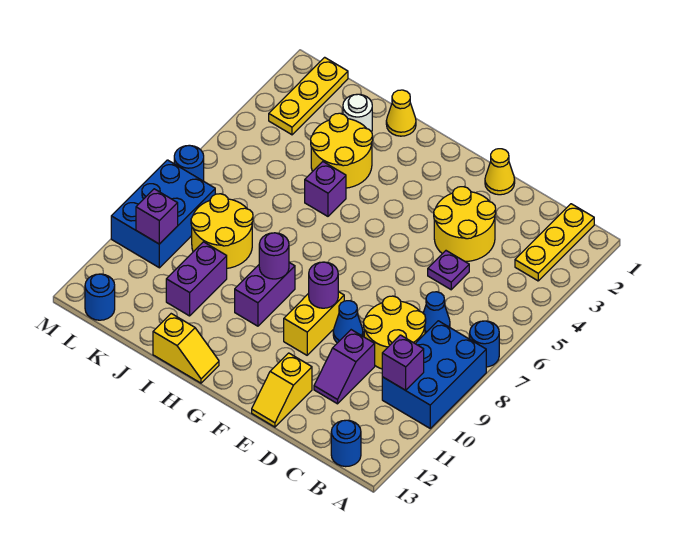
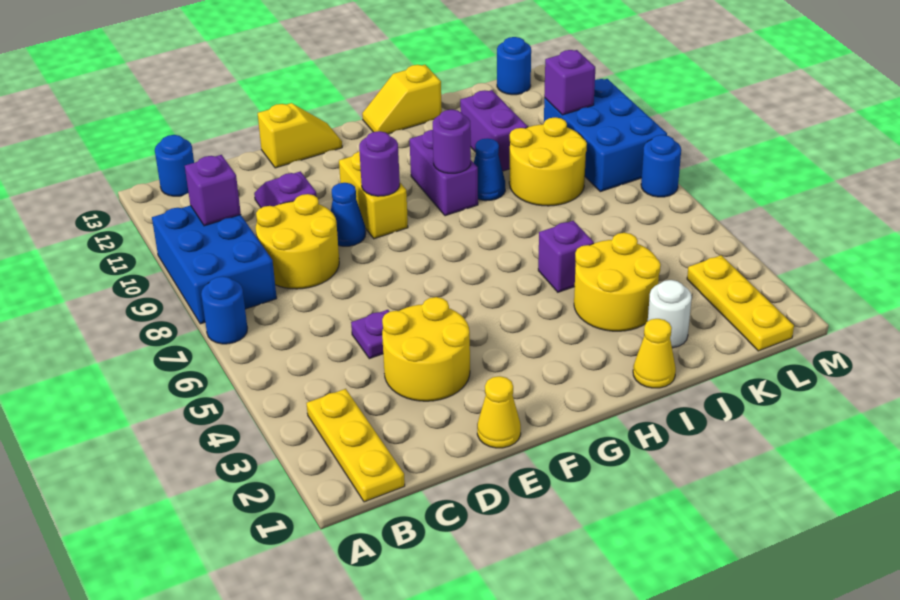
blue 1x1 cone [423,292,450,333] -> blue 1x1 cone moved to [474,138,505,201]
yellow 1x2 slope [252,353,312,427] -> yellow 1x2 slope turned to [258,103,342,168]

